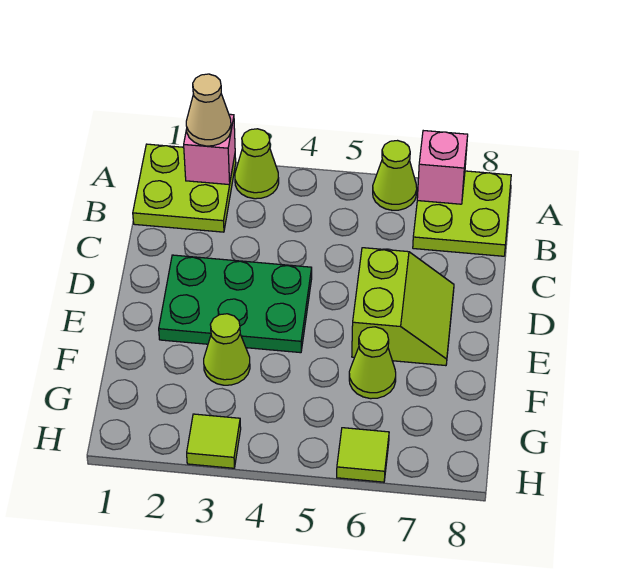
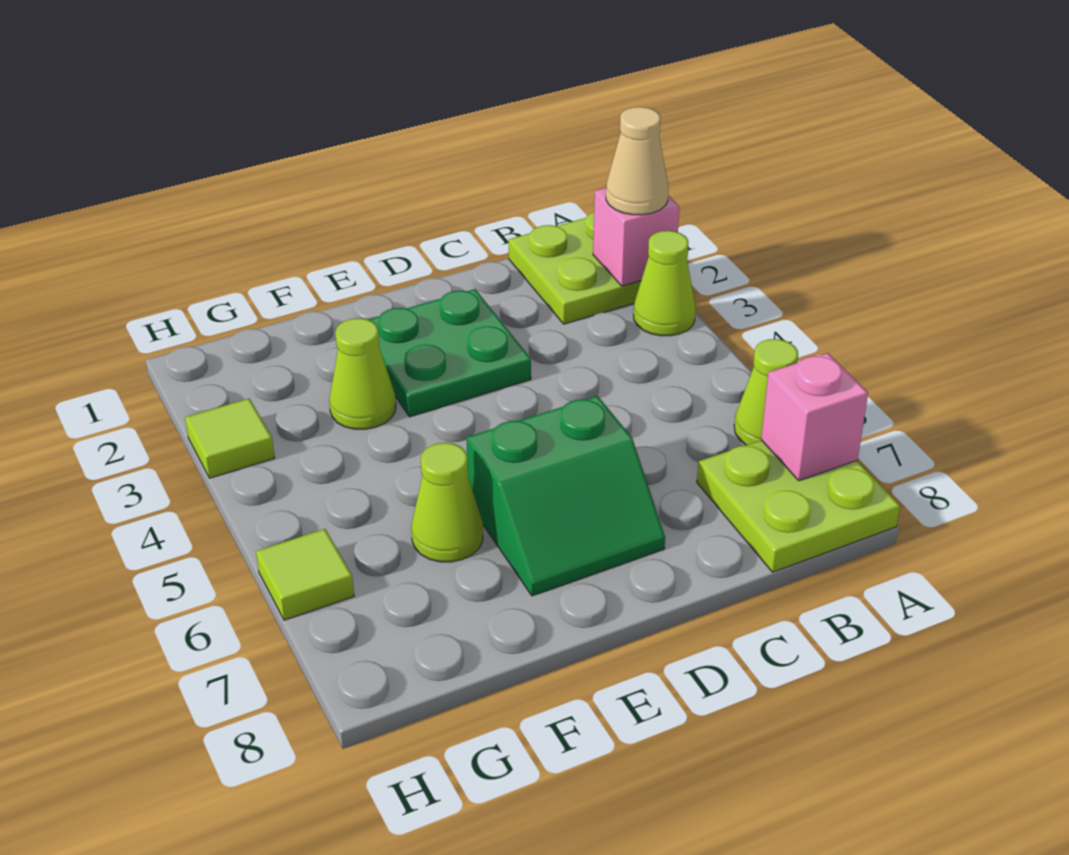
green 2x3 plate [159,255,312,353] -> green 2x2 plate [368,289,531,417]
lime 2x2 slope [352,248,454,366] -> green 2x2 slope [466,396,665,596]

